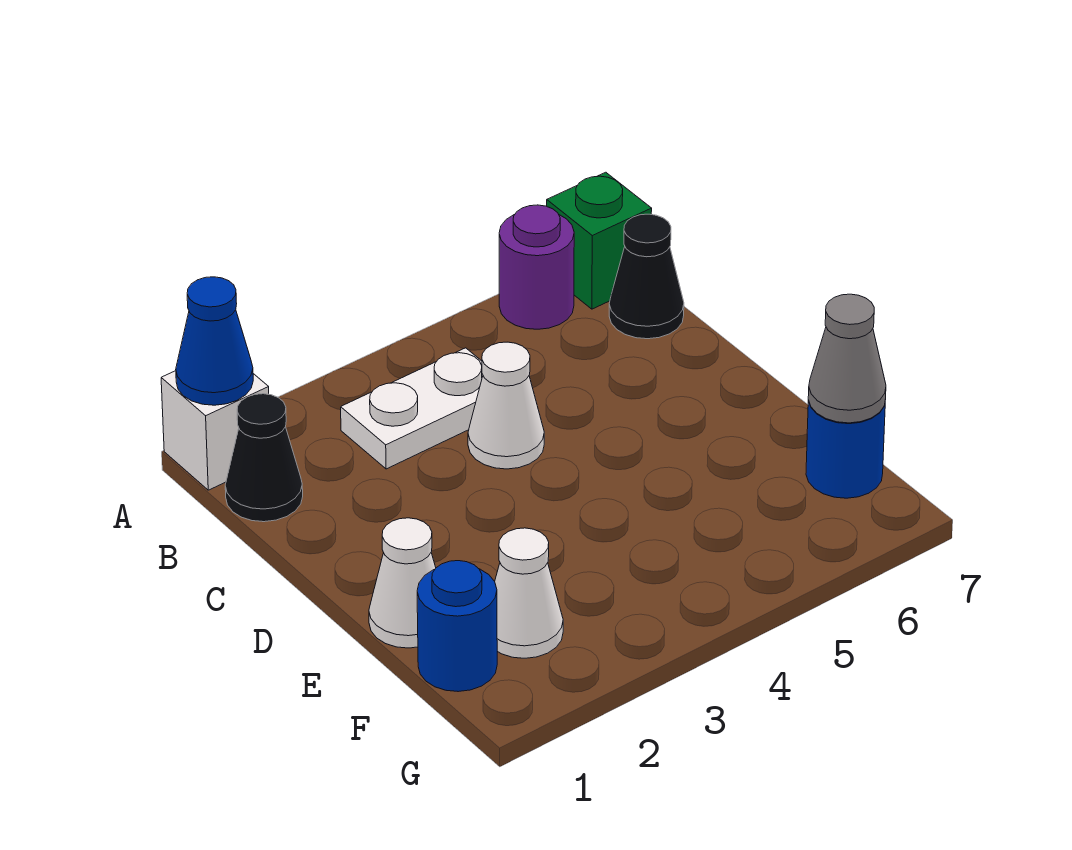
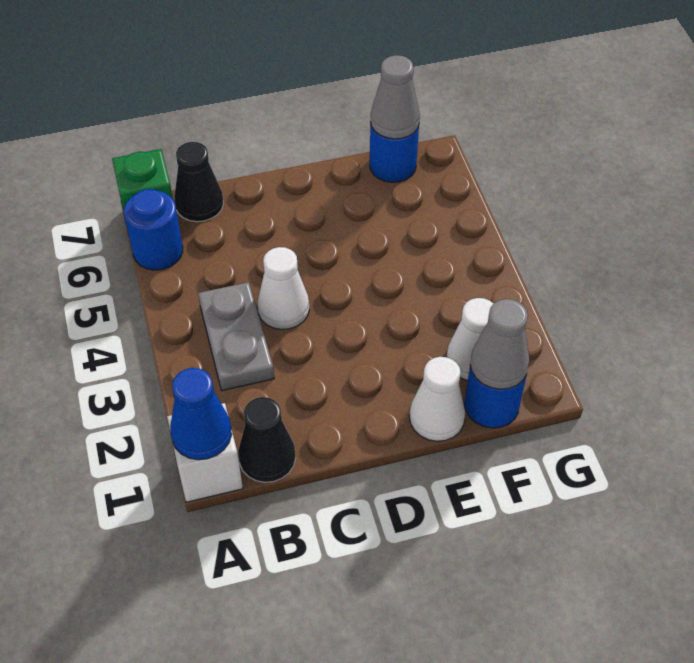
purple 1x1 round brick [499,205,574,329] -> blue 1x1 round brick [124,189,183,270]
white 1x2 plate [341,348,483,469] -> grey 1x2 plate [198,282,274,391]
none -> grey 1x1 cone [470,299,529,389]

